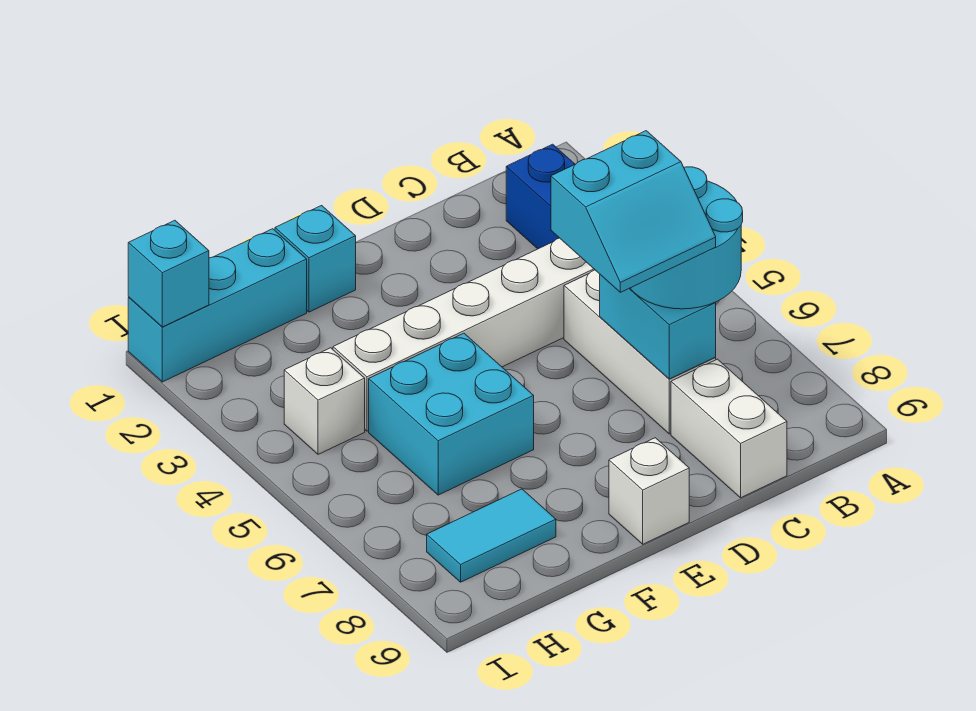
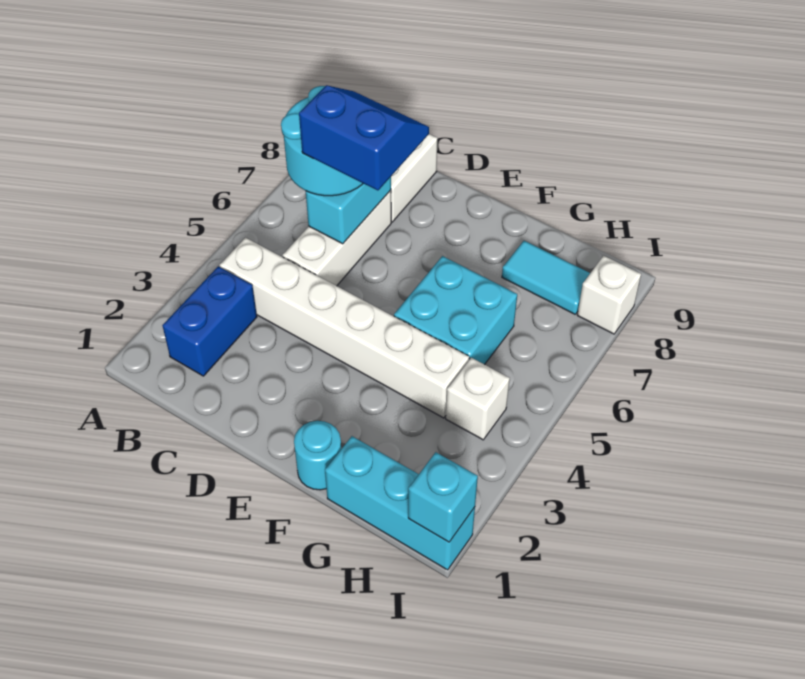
cyan 2x2 slope [551,131,716,292] -> blue 2x2 slope [299,85,429,190]
white 1x1 brick [609,438,689,544] -> white 1x1 brick moved to [577,256,641,334]
cyan 1x1 brick [275,206,356,312] -> cyan 1x1 round brick [294,421,341,490]

